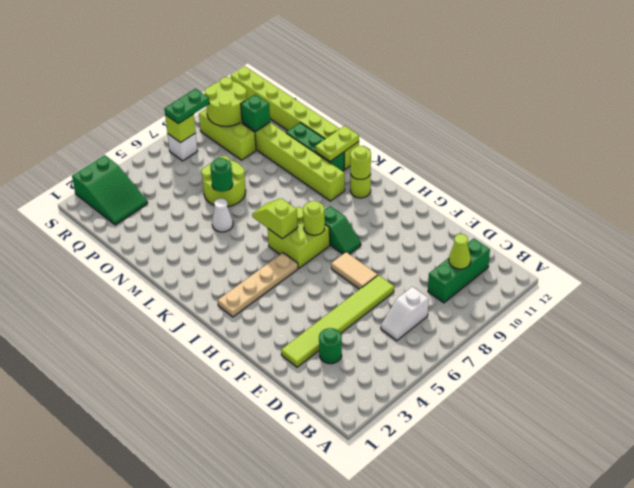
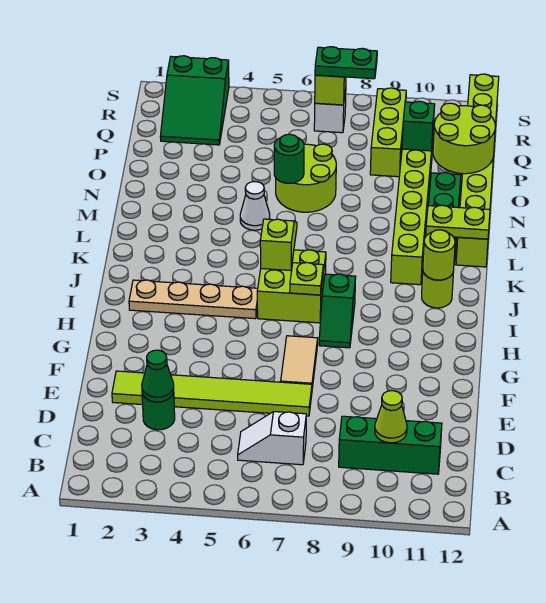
none -> green 1x1 cone [142,350,174,402]
lime 1x1 round brick [303,201,325,235] -> lime 1x1 plate [290,263,323,295]
lime 2x2 round brick [205,77,247,126] -> lime 2x2 round brick moved to [433,103,495,174]

